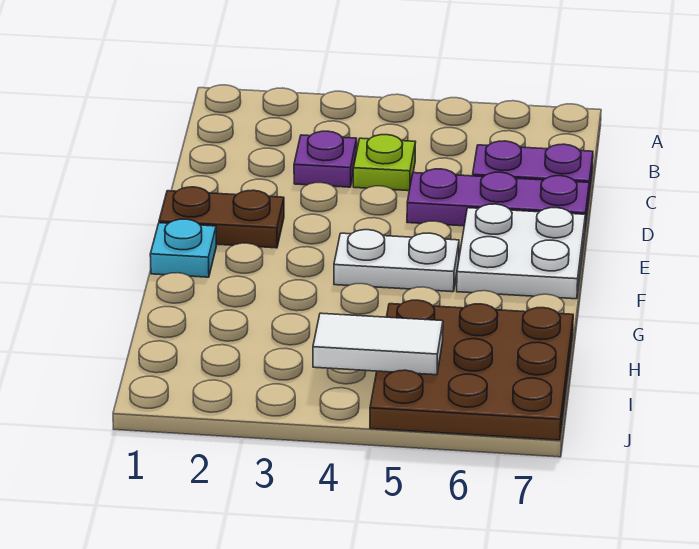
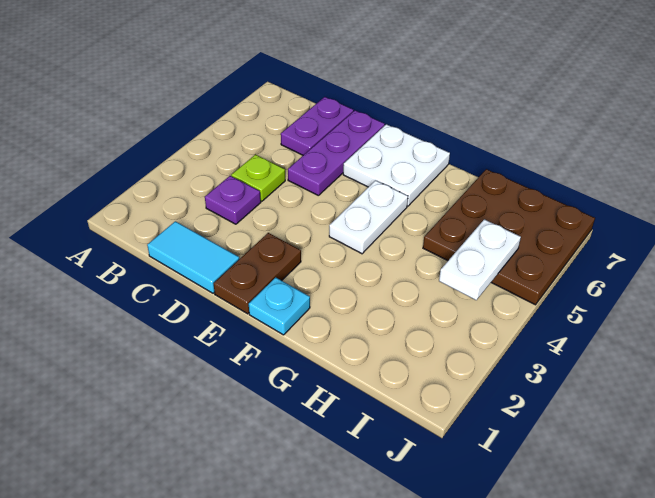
none -> cyan 1x2 tile [147,221,239,293]
white 1x2 tile [313,313,443,375] -> white 1x2 plate [439,219,521,300]

